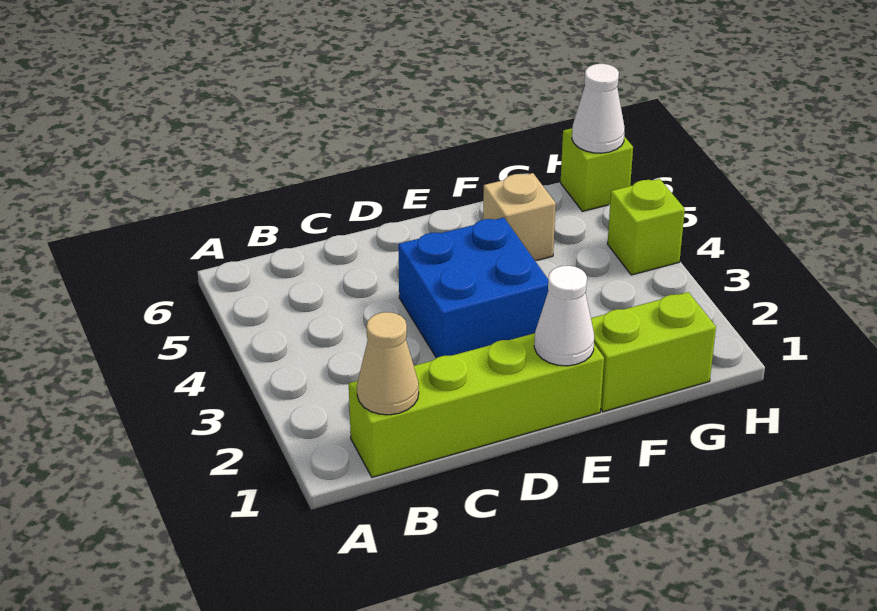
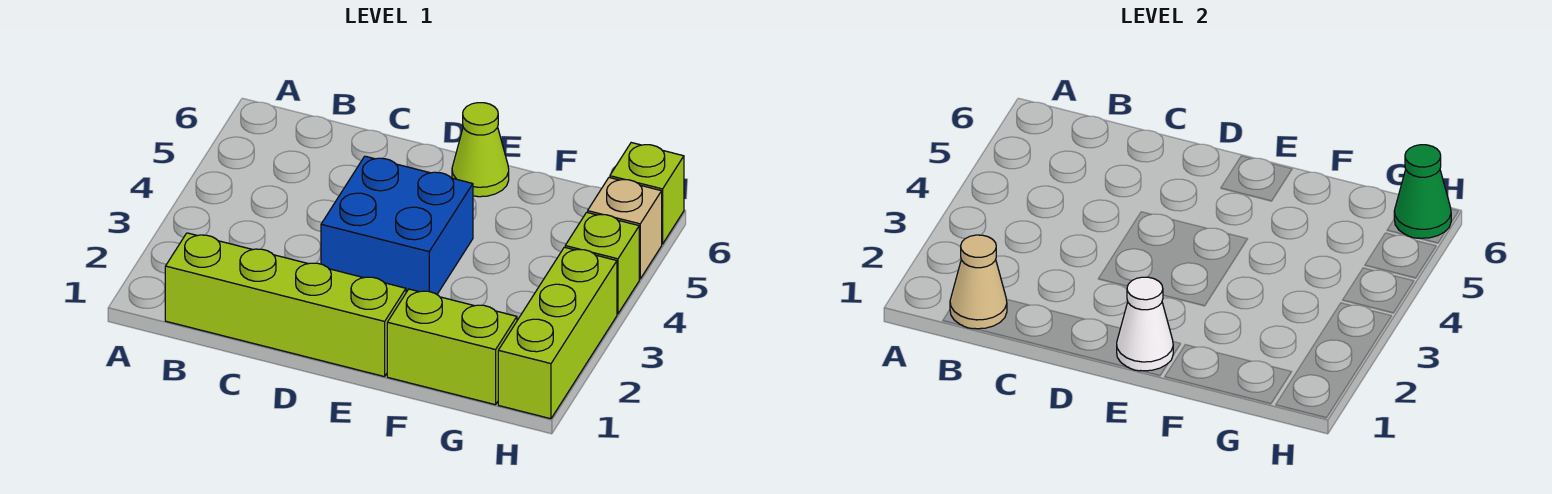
none -> lime 1x1 cone [452,103,509,197]
tan 1x1 brick [483,173,556,261] -> tan 1x1 brick moved to [588,178,662,279]
none -> lime 1x3 brick [498,247,617,419]
white 1x1 cone [572,64,625,153] -> green 1x1 cone [1394,145,1451,238]

